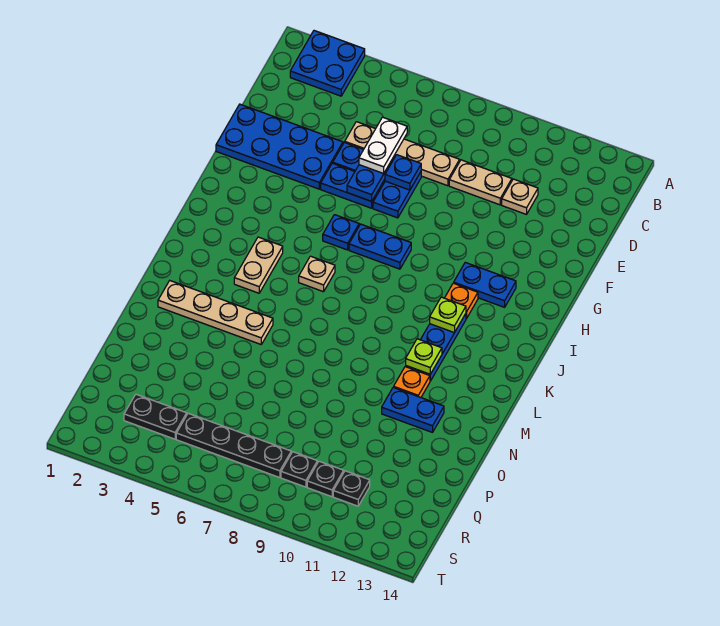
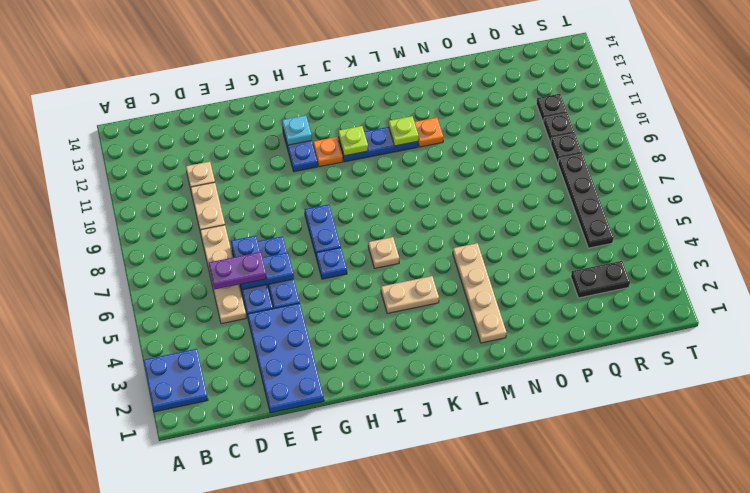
white 1x2 plate [359,117,407,174] -> purple 1x2 plate [209,252,267,290]
none -> cyan 1x1 plate [282,115,312,145]
blue 1x2 plate [382,387,444,432] -> none
black 1x2 plate [124,394,187,439] -> black 1x2 plate turned to [571,261,630,298]

